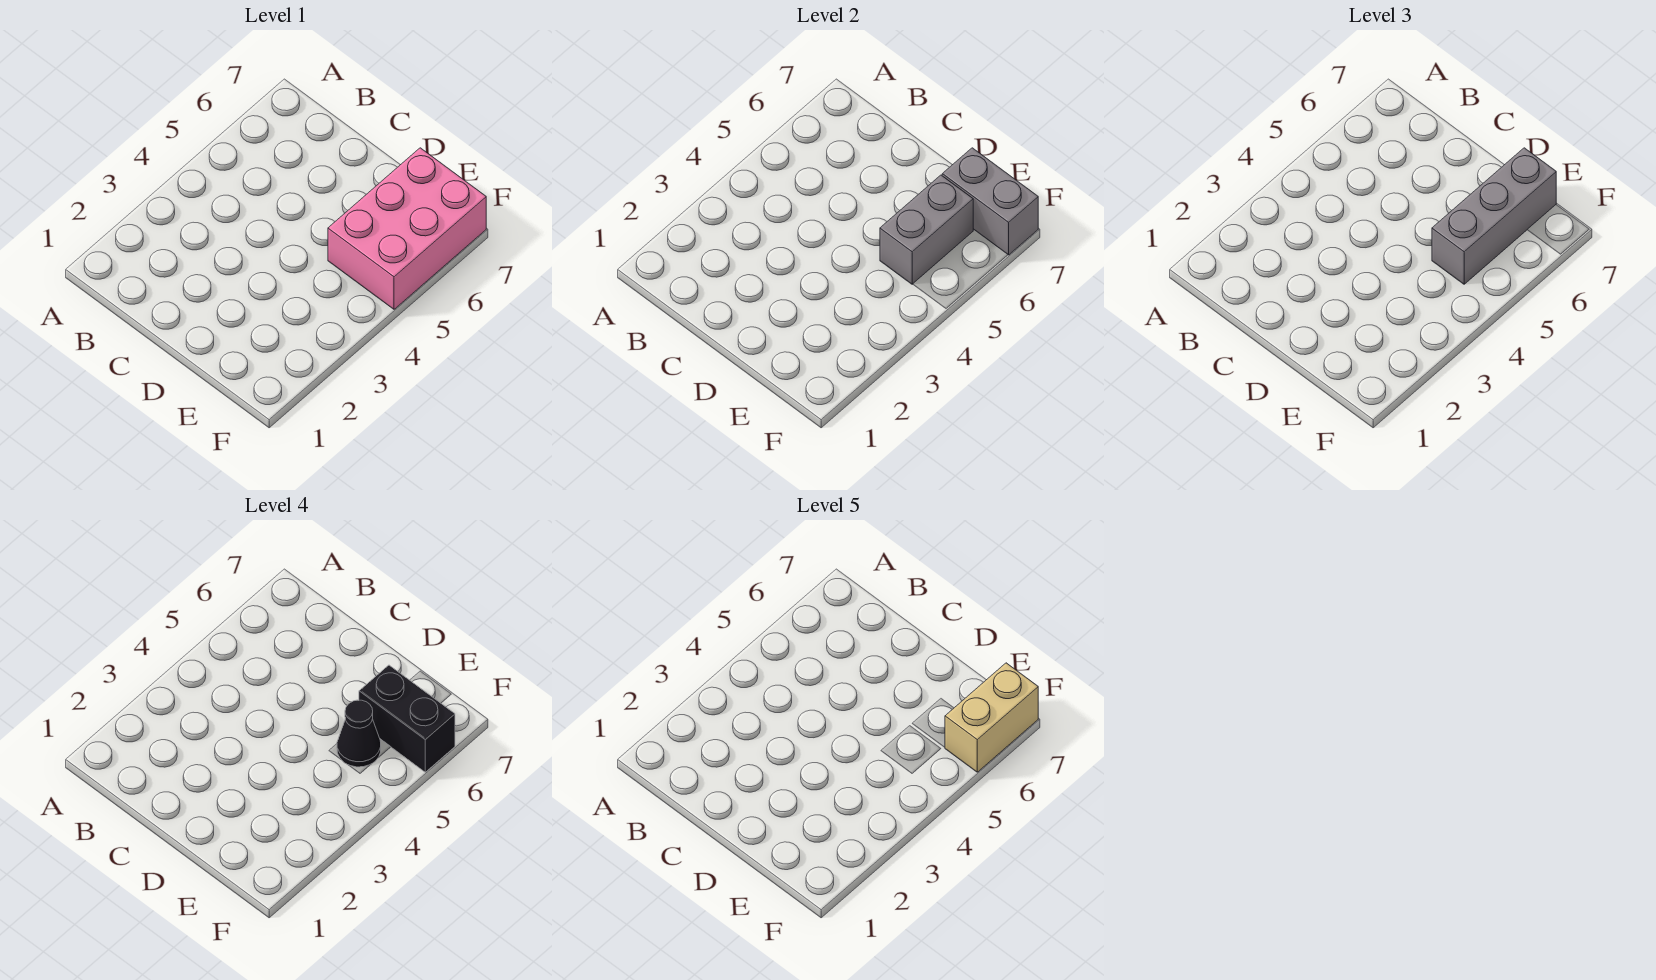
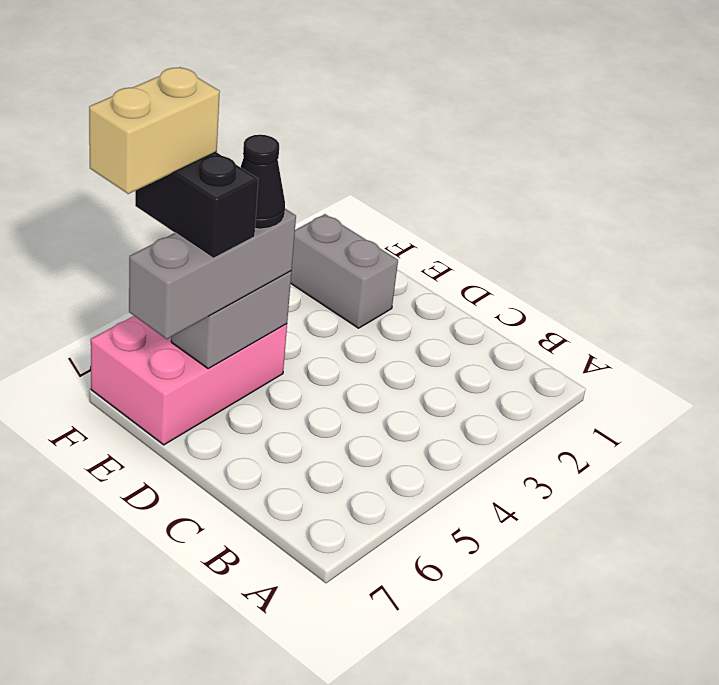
grey 1x2 brick [942,148,1038,255] -> grey 1x2 brick moved to [291,214,398,328]

